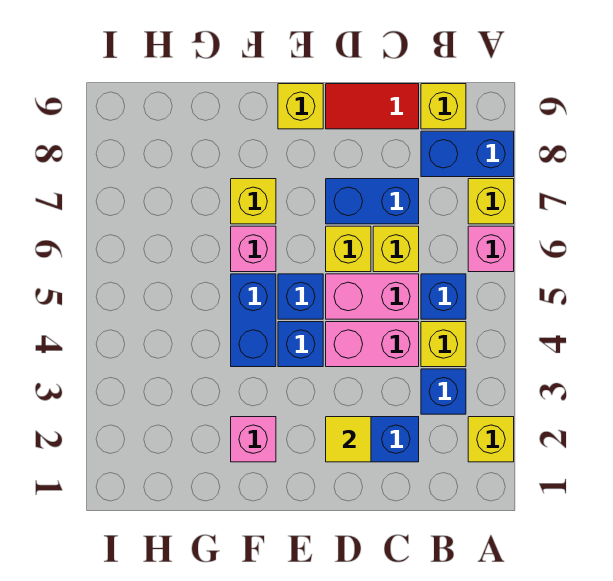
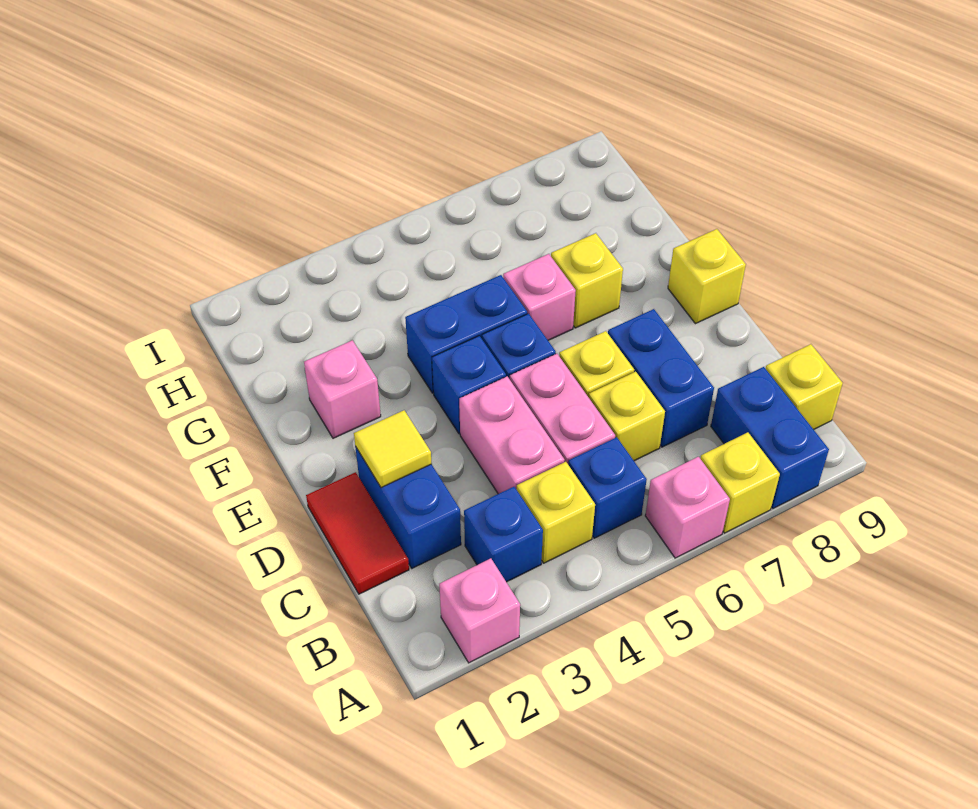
yellow 1x1 brick [468,417,514,462] -> pink 1x1 brick [439,558,520,663]
red 1x2 tile [326,84,419,129] -> red 1x2 tile moved to [306,472,409,594]

